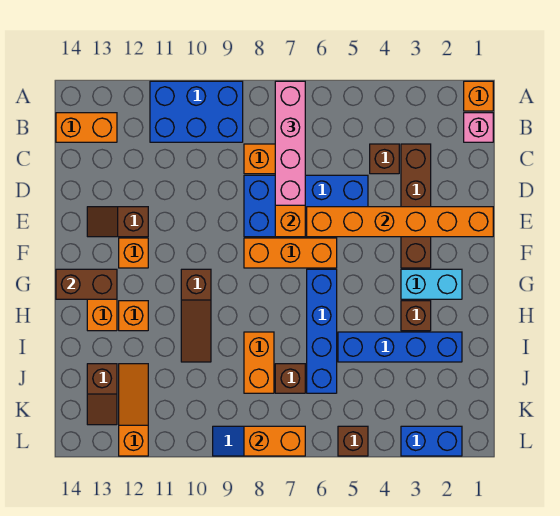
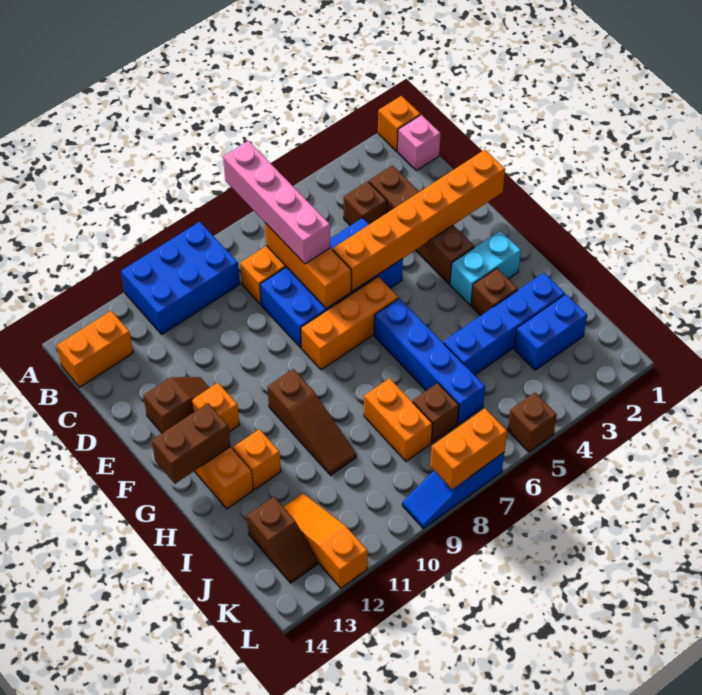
brown 1x2 slope [87,207,148,237] -> brown 1x2 slope turned to [143,377,209,433]
blue 1x2 brick [401,426,462,456] -> blue 1x2 brick moved to [514,294,587,370]

